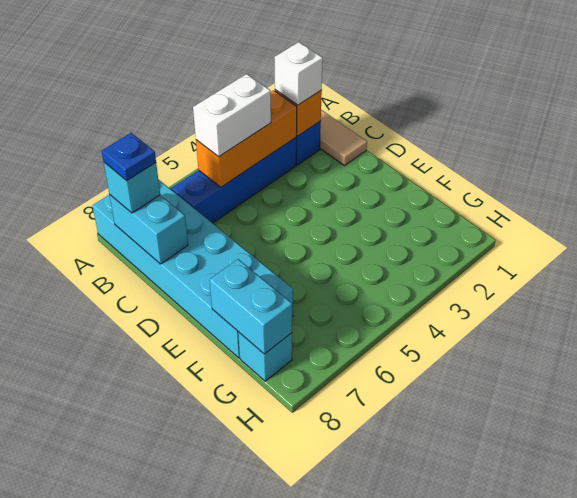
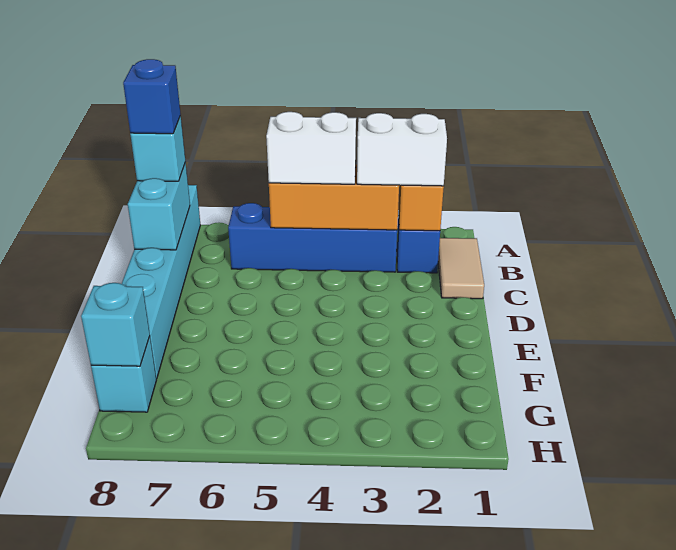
cyan 2x6 brick [93,179,293,358] -> cyan 1x6 brick [122,185,200,379]
white 1x1 brick [274,42,323,105] -> white 1x2 brick [357,113,447,186]
blue 1x1 plate [102,133,156,181] -> blue 1x1 brick [123,59,181,134]
cyan 1x2 brick [210,259,292,354] -> cyan 1x1 brick [81,283,150,366]

